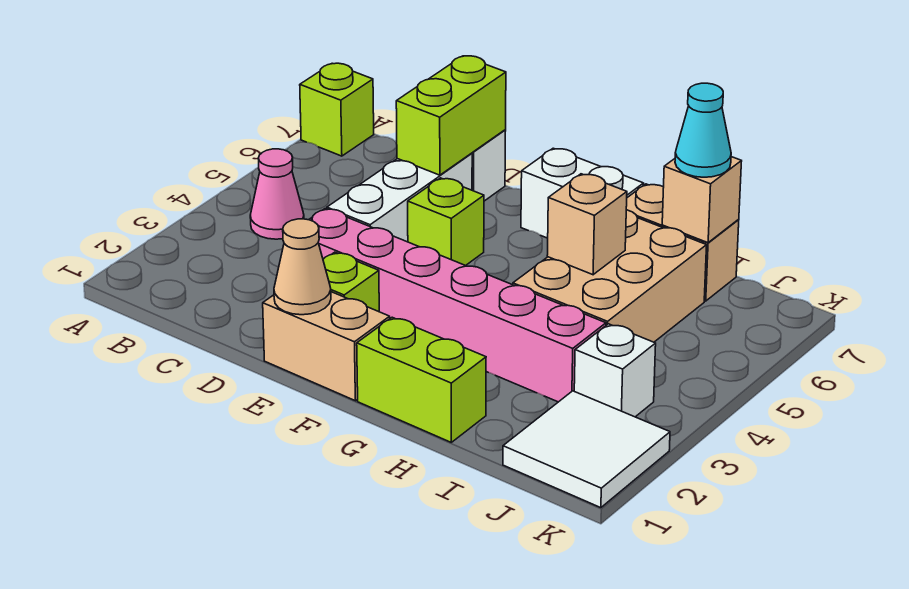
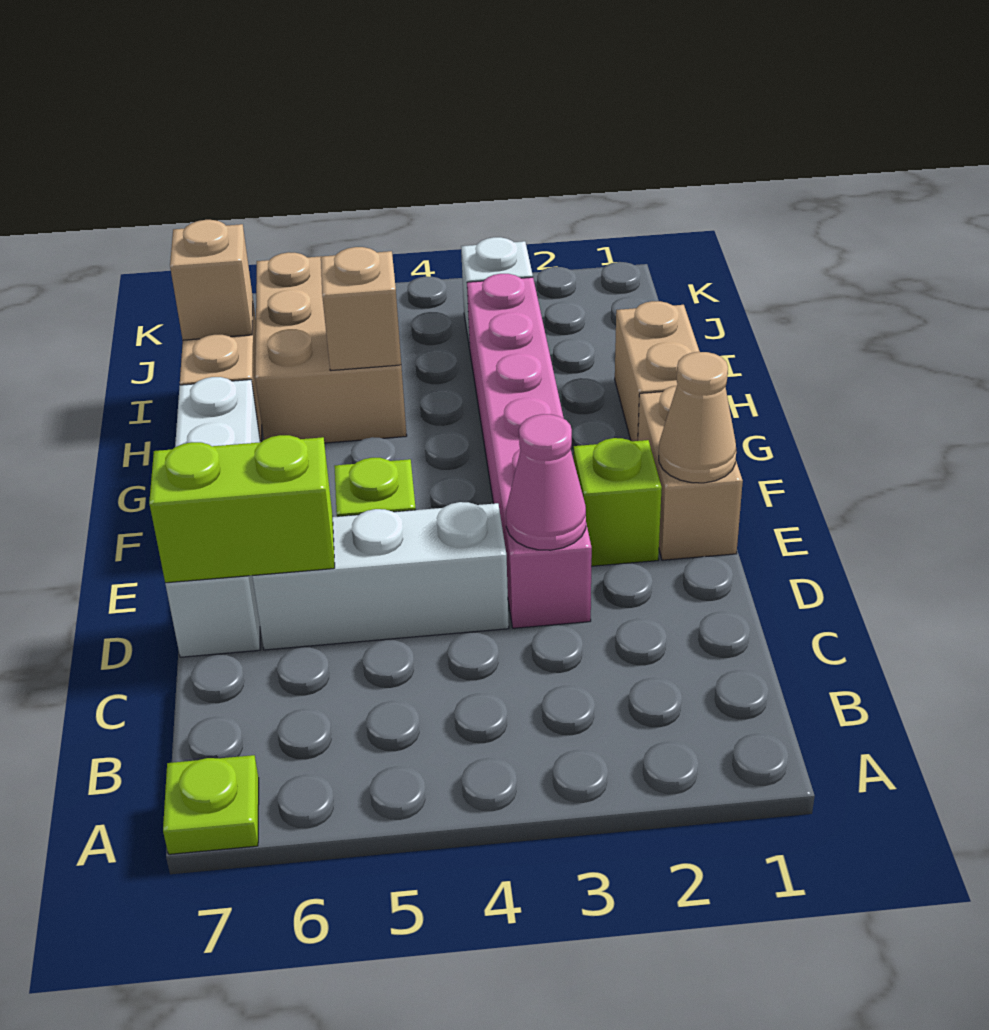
lime 1x1 brick [300,63,374,156] -> lime 1x1 plate [163,755,259,854]
pink 1x1 cone [250,149,304,239] -> pink 1x1 cone moved to [506,414,586,550]
lime 1x2 brick [357,317,486,442] -> tan 1x2 brick [615,301,700,441]
tan 2x3 brick [513,210,707,342] -> tan 2x3 brick turned to [255,251,407,443]
cyan 1x1 cone [675,83,731,177] -> none
white 2x2 tile [503,391,670,508] -> none

